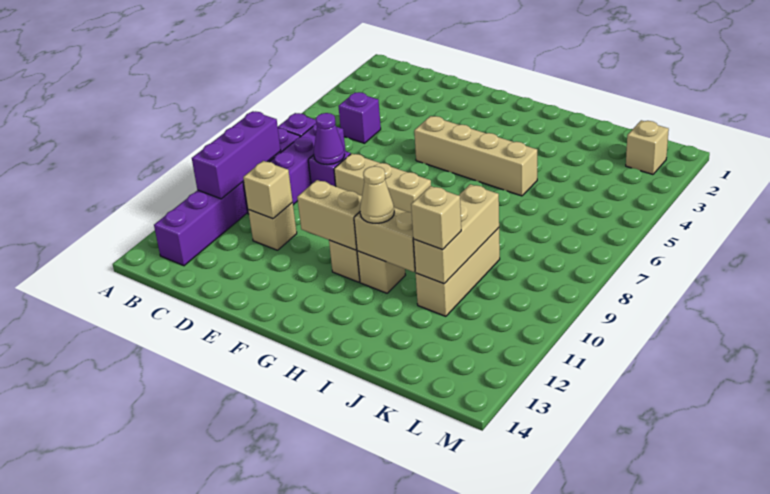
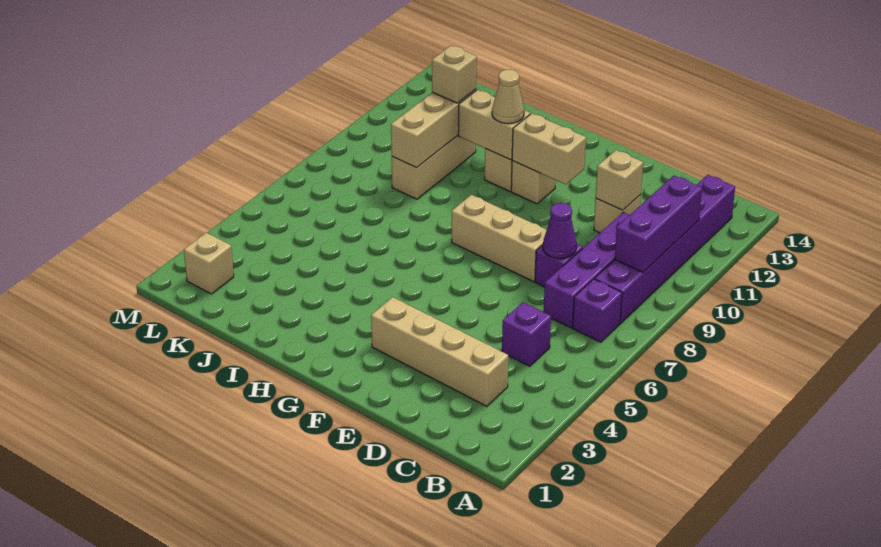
tan 1x4 brick [414,116,537,196] -> tan 1x4 brick moved to [371,297,508,406]

